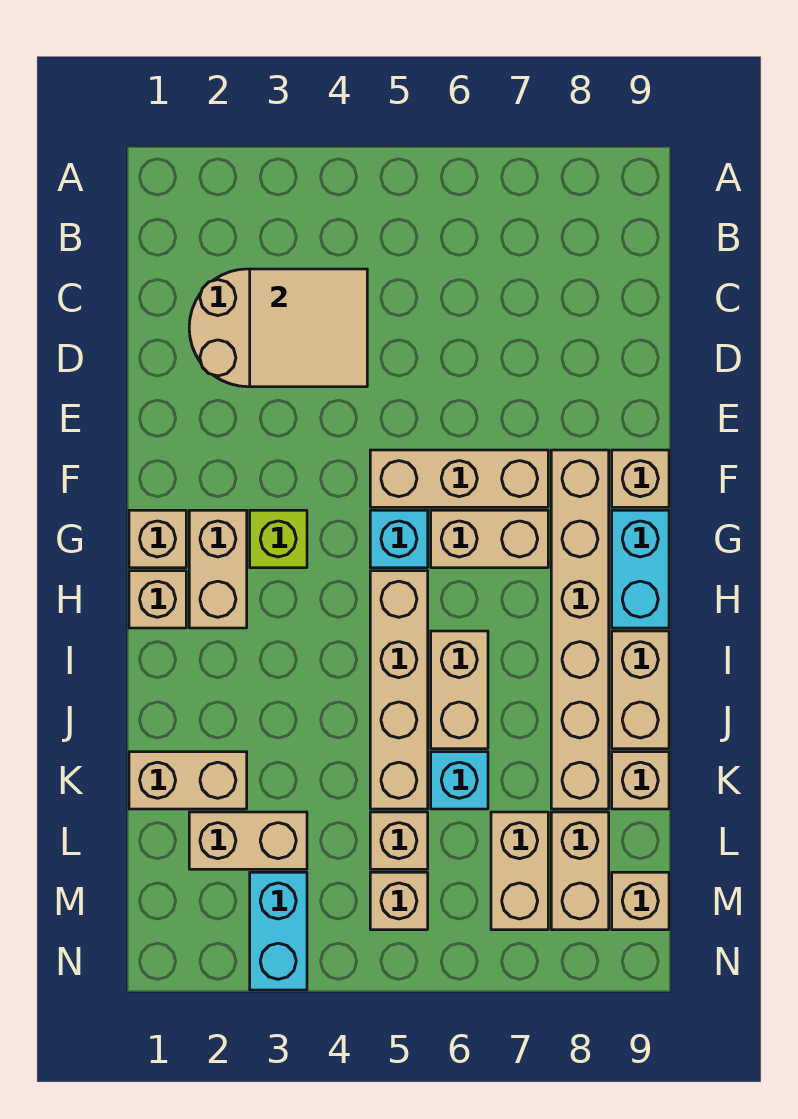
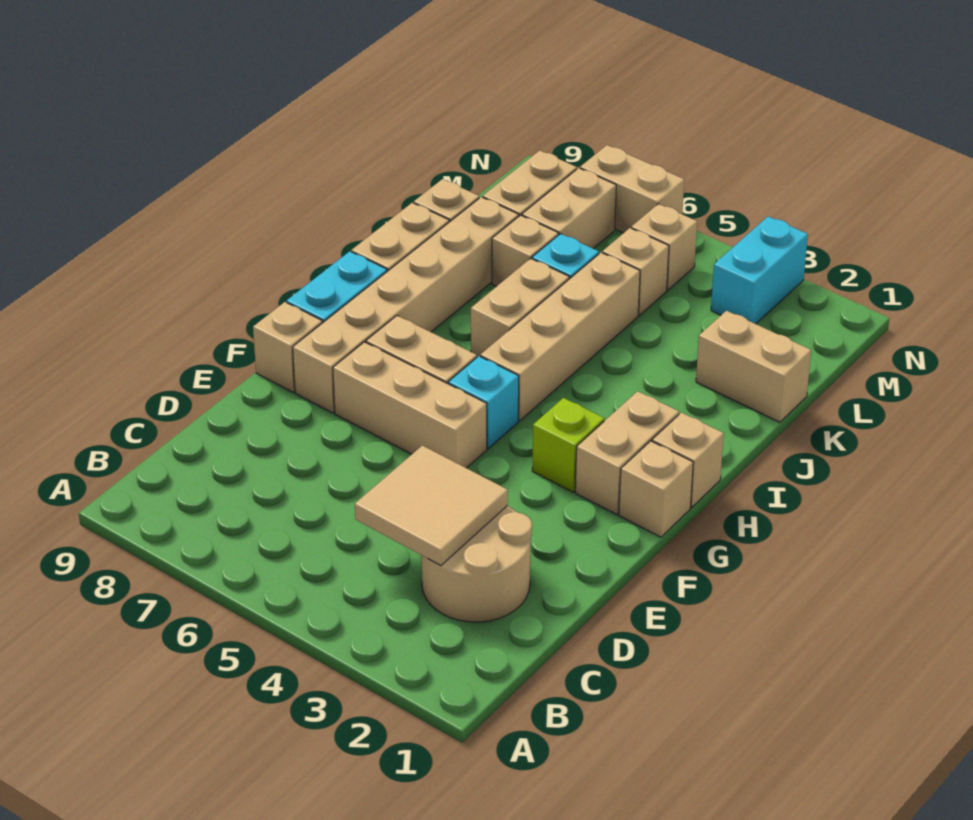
tan 1x2 brick [189,812,307,869] -> tan 1x2 brick moved to [580,145,684,233]
tan 1x1 brick [612,872,669,930] -> tan 1x1 brick moved to [492,215,558,287]

